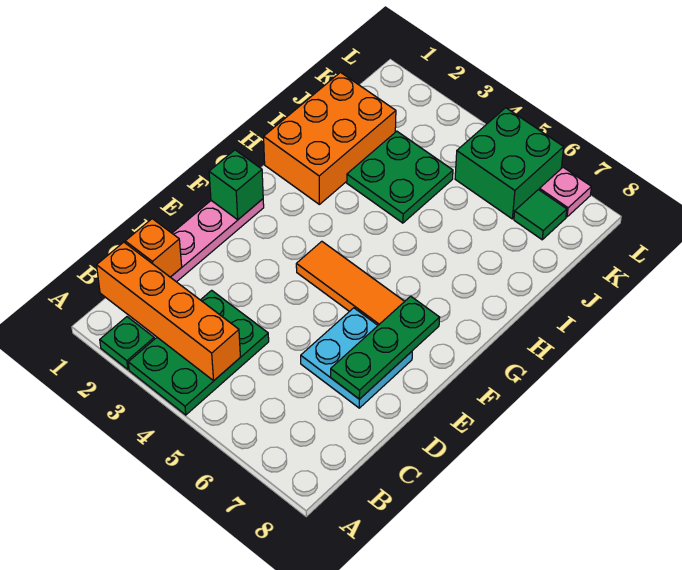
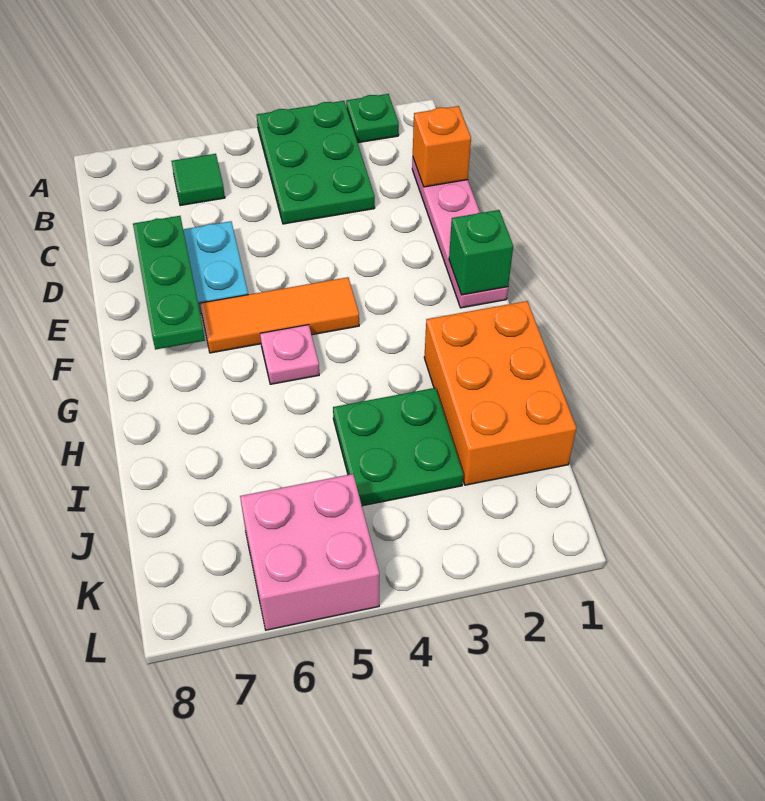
orange 1x4 brick [97,242,240,381] -> none
green 2x2 brick [455,108,564,219] -> pink 2x2 brick [240,474,379,630]
green 1x1 tile [514,190,567,240] -> green 1x1 tile moved to [171,154,225,206]
pink 1x1 plate [539,167,591,217] -> pink 1x1 plate moved to [260,325,319,384]

